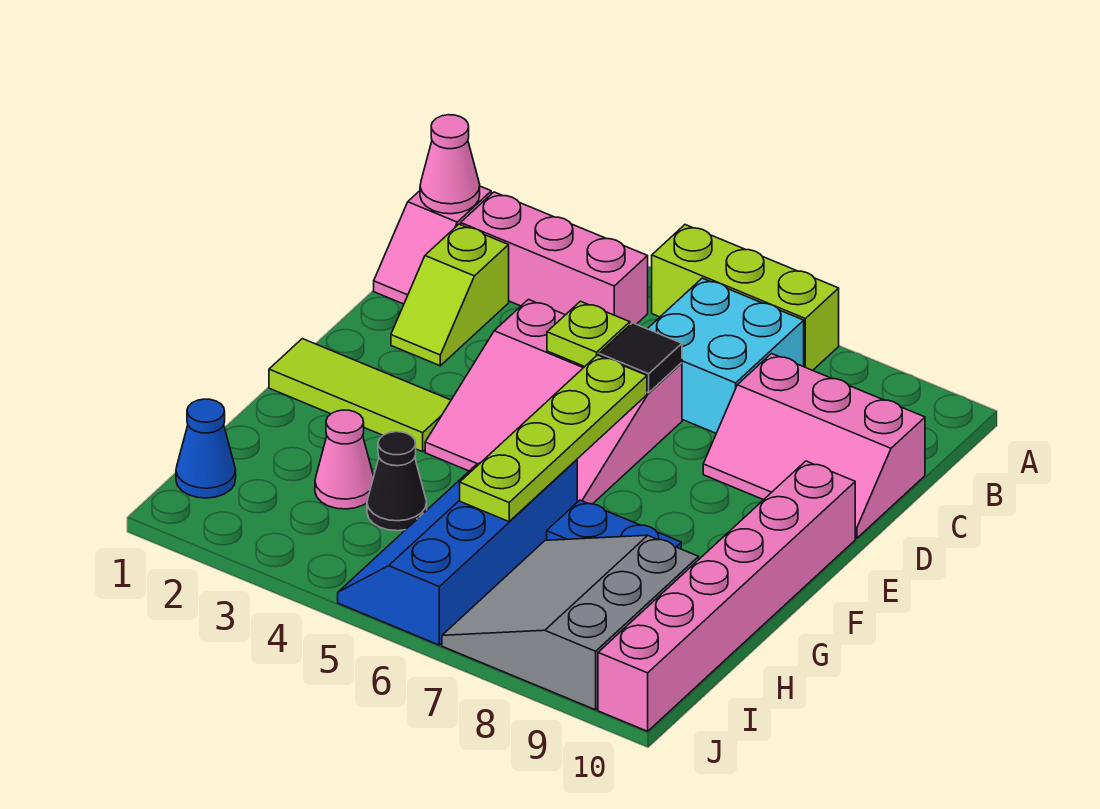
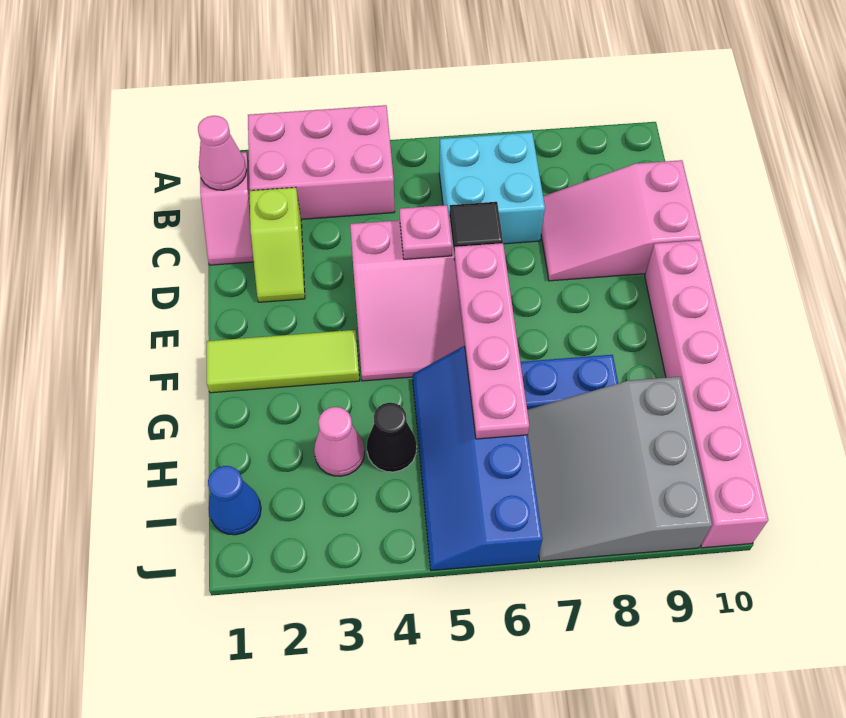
lime 1x3 brick [652,225,839,370] -> none
pink 1x3 brick [461,192,648,325] -> pink 2x3 brick [248,105,395,219]
pink 2x3 slope [703,354,925,538] -> pink 2x3 slope turned to [541,160,701,281]
lime 1x1 plate [547,301,630,366] -> pink 1x1 plate [400,205,452,259]
lime 1x4 plate [460,355,647,522] -> pink 1x4 plate [454,243,529,439]

